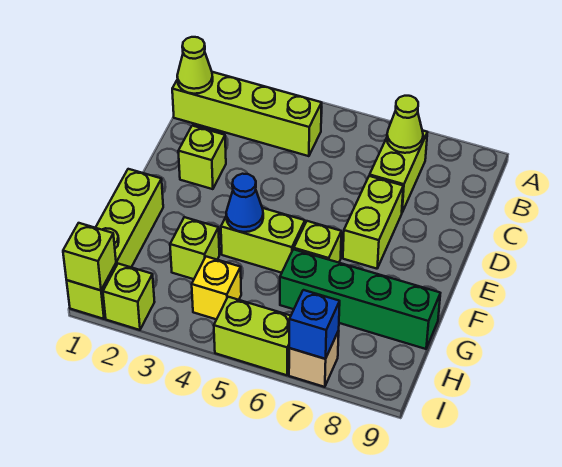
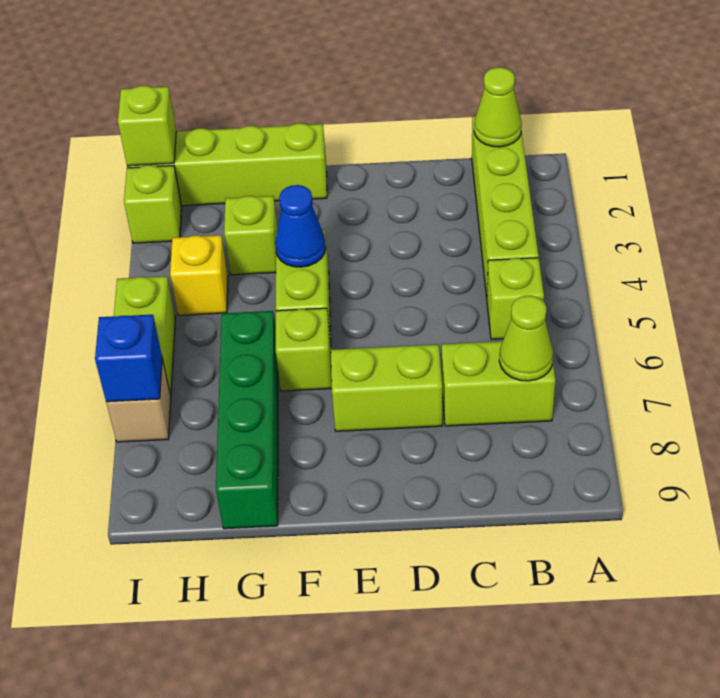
lime 1x1 brick [178,126,226,189] -> lime 1x1 brick moved to [487,258,544,340]

